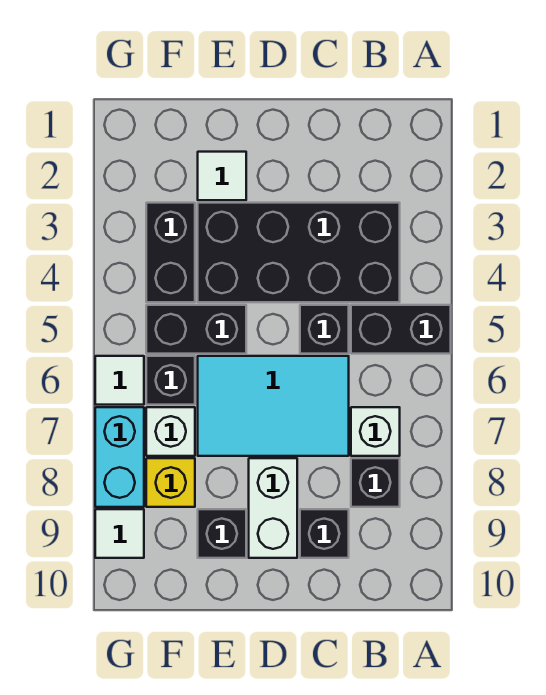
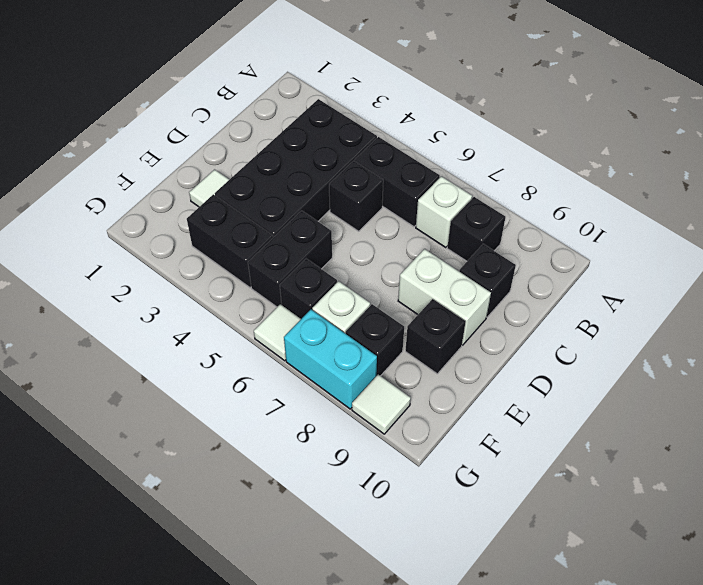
black 1x2 brick [351,305,451,354] -> black 1x2 brick turned to [355,137,440,227]
cyan 2x3 tile [198,356,349,456] -> none
yellow 1x1 brick [146,458,195,507] -> black 1x1 brick [346,304,404,376]

